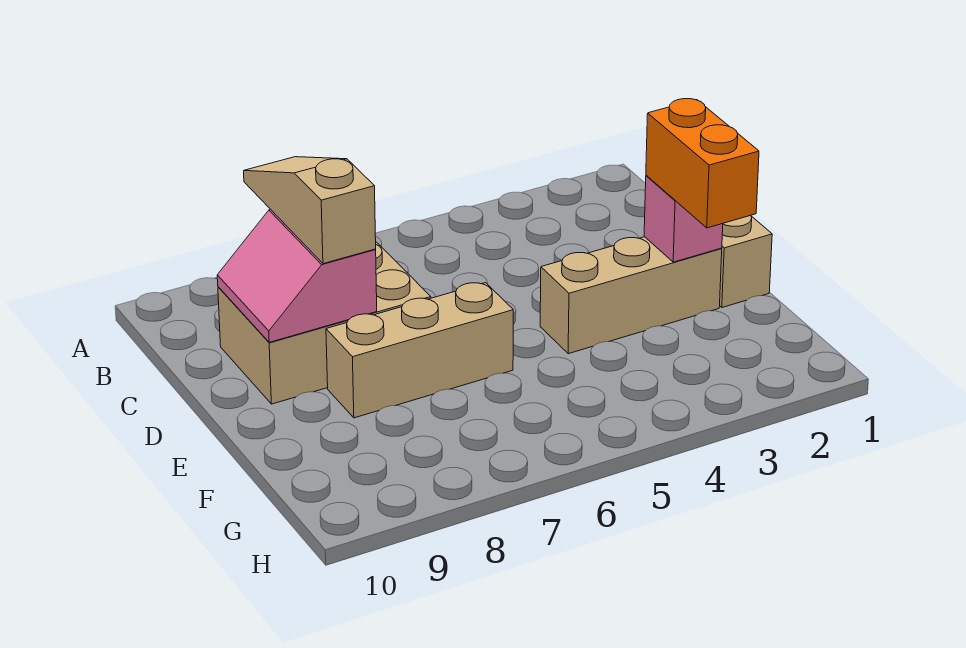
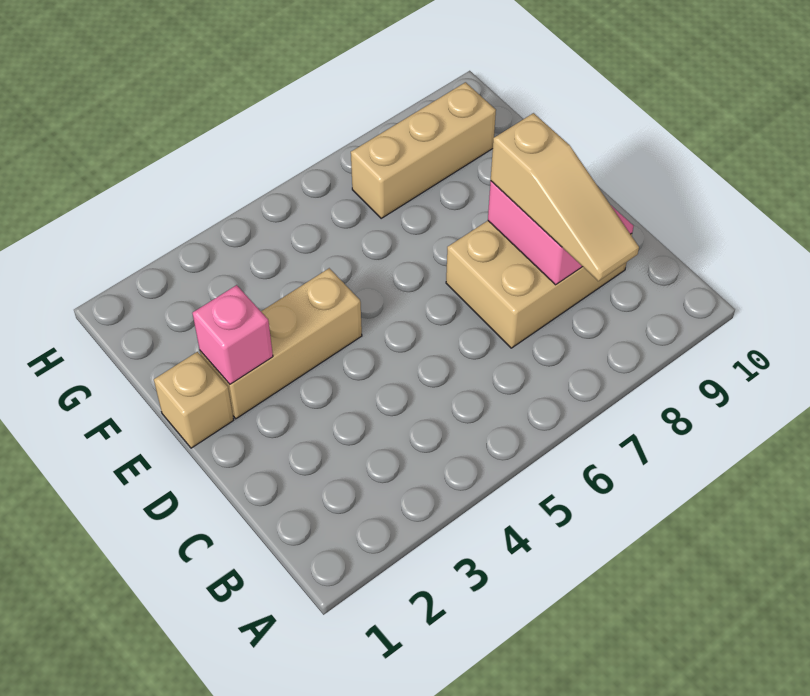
orange 1x2 brick [646,99,759,228] -> none
tan 1x3 brick [326,283,513,418] -> tan 1x3 brick moved to [351,82,496,218]

